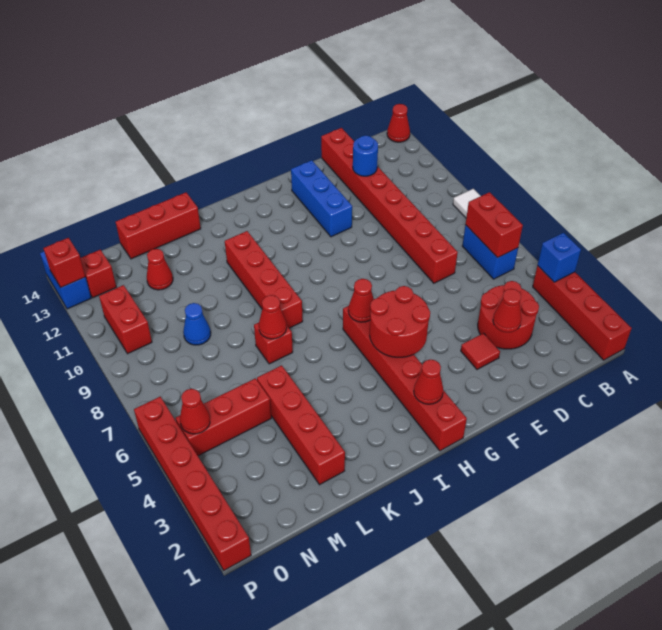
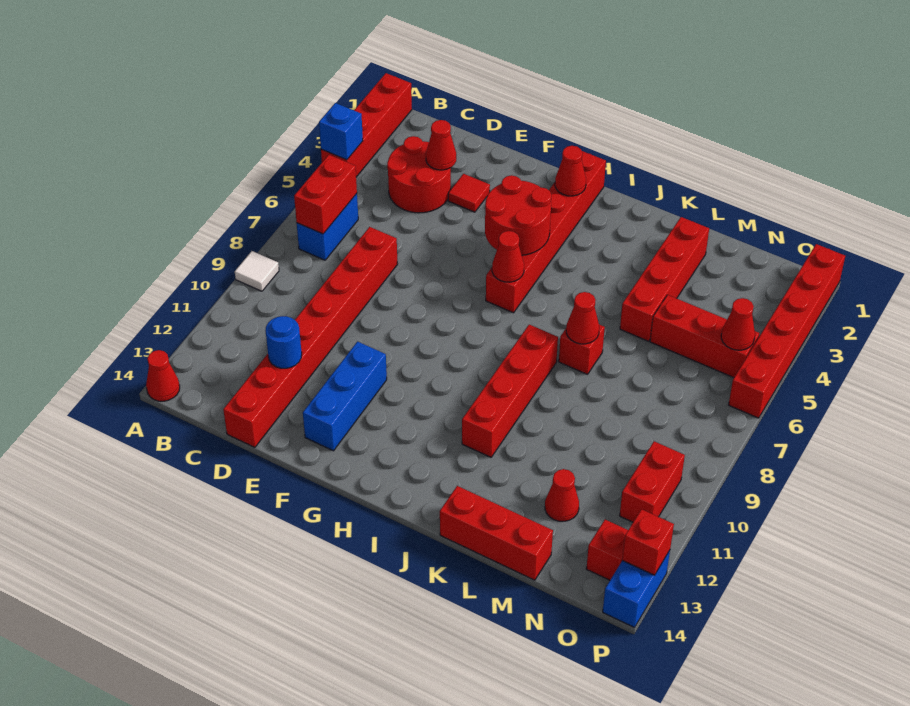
blue 1x1 cone [183,303,211,345] -> none

